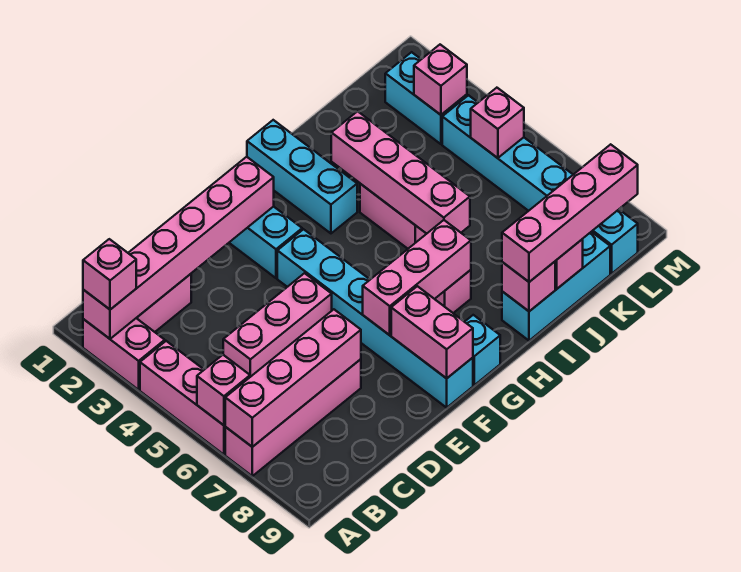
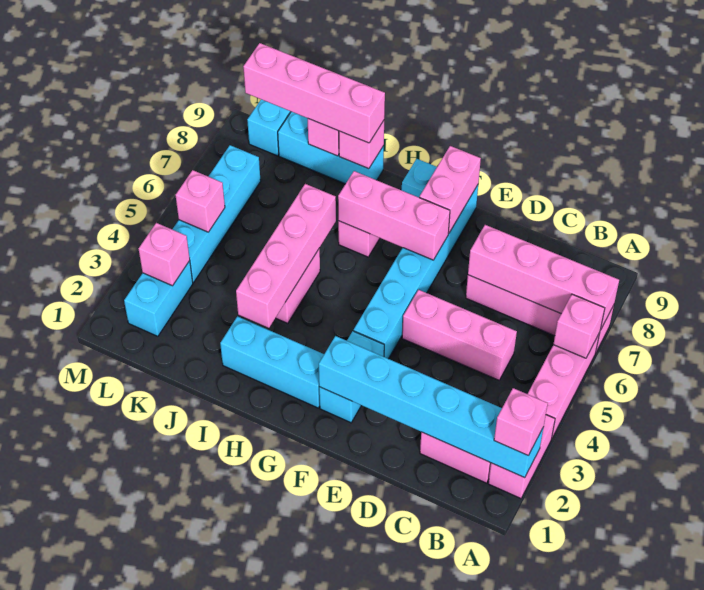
pink 1x6 brick [83,157,274,339] -> cyan 1x6 brick [319,336,543,478]
cyan 1x3 brick [247,120,357,233] -> cyan 1x3 brick turned to [220,316,324,408]

